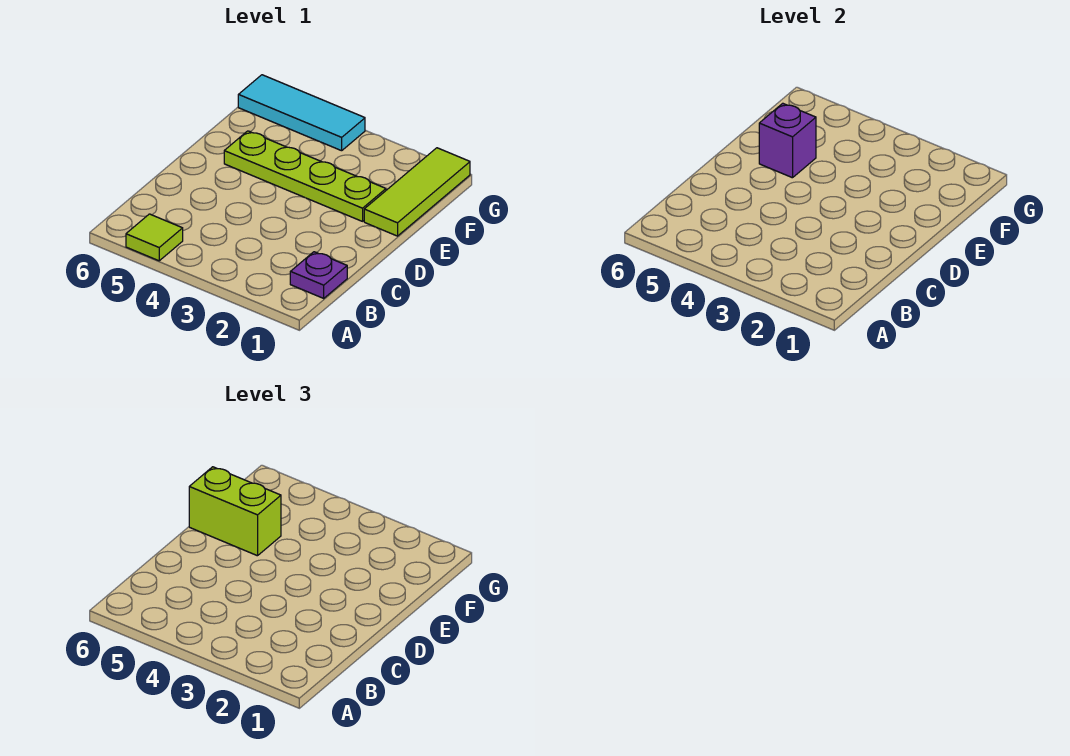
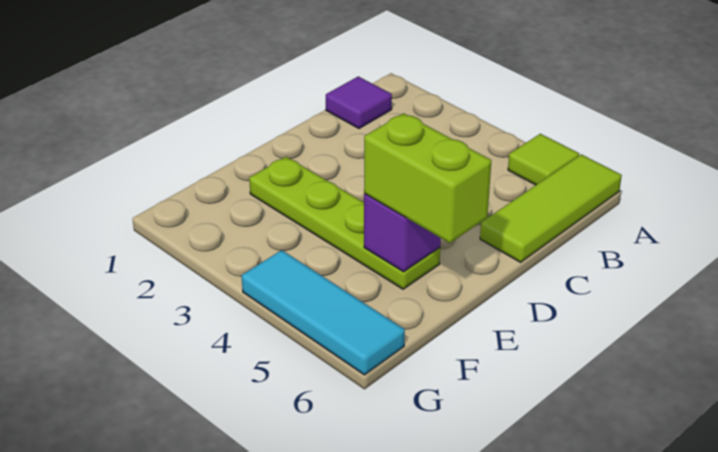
purple 1x1 plate [290,252,347,298] -> purple 1x1 tile [326,76,392,129]
lime 1x3 tile [364,148,470,236] -> lime 1x3 tile moved to [480,154,622,262]

